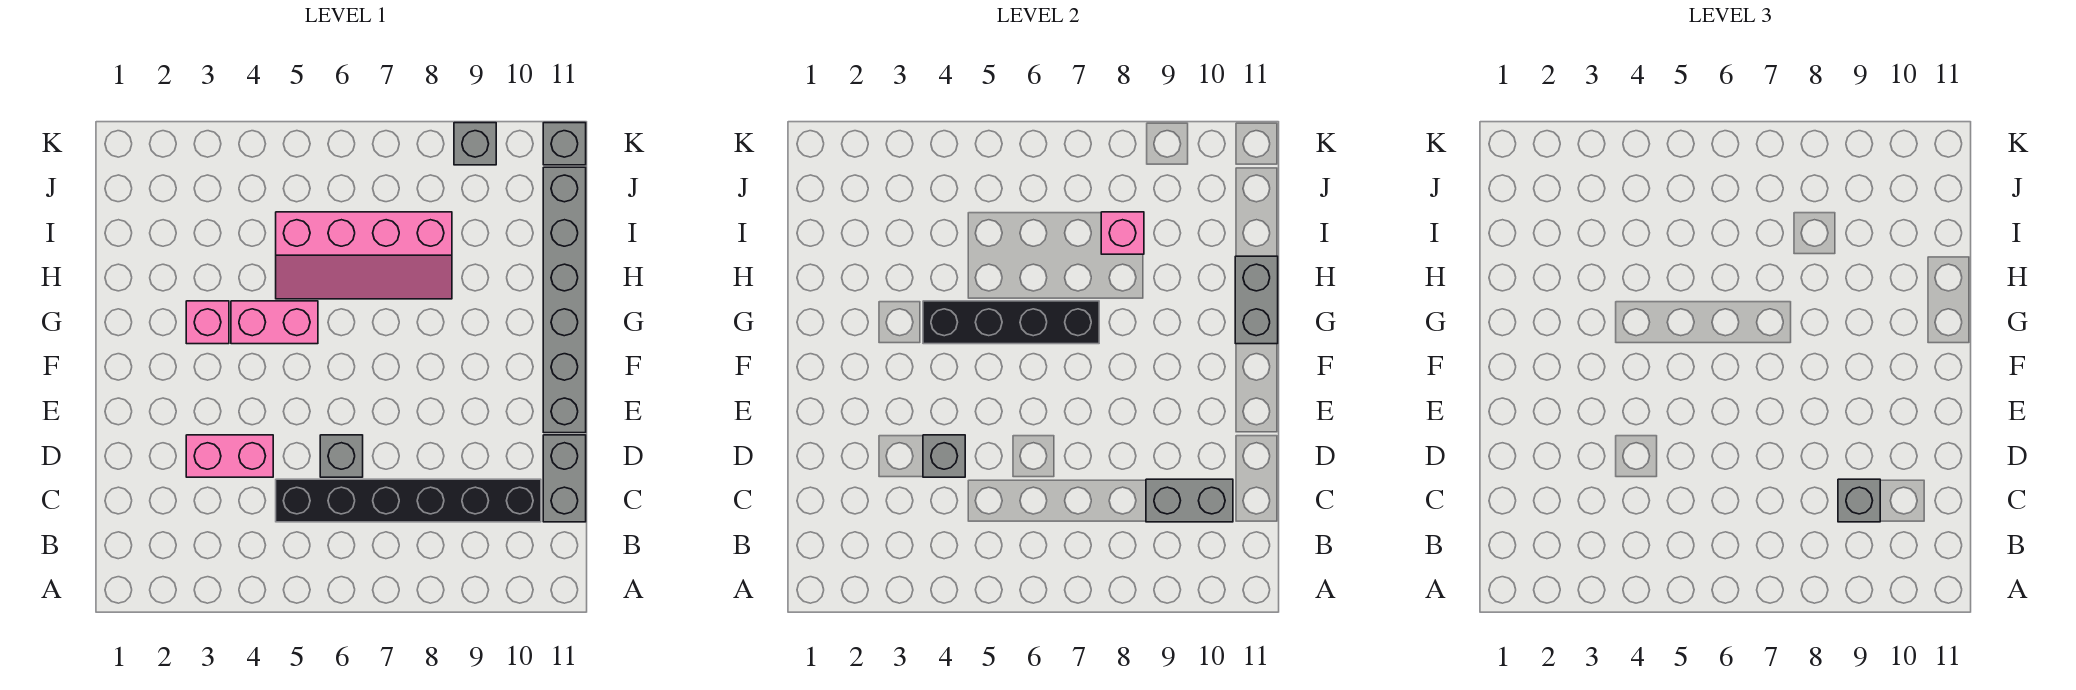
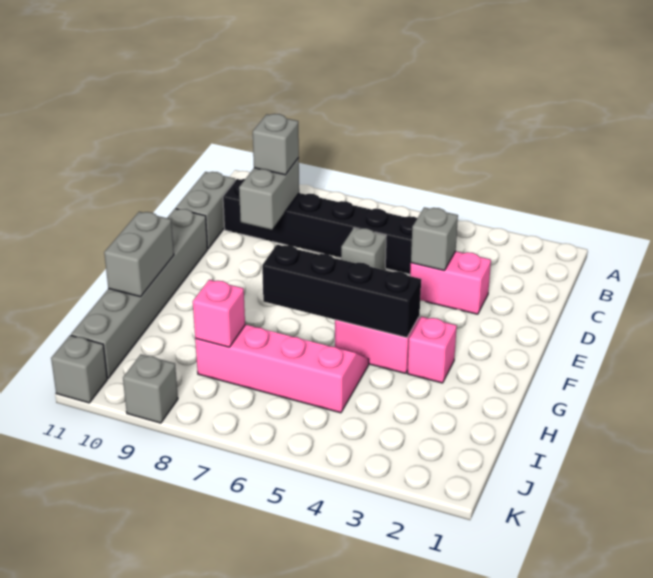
grey 1x2 brick [1146,479,1233,522] -> grey 1x2 brick turned to [239,158,299,230]

